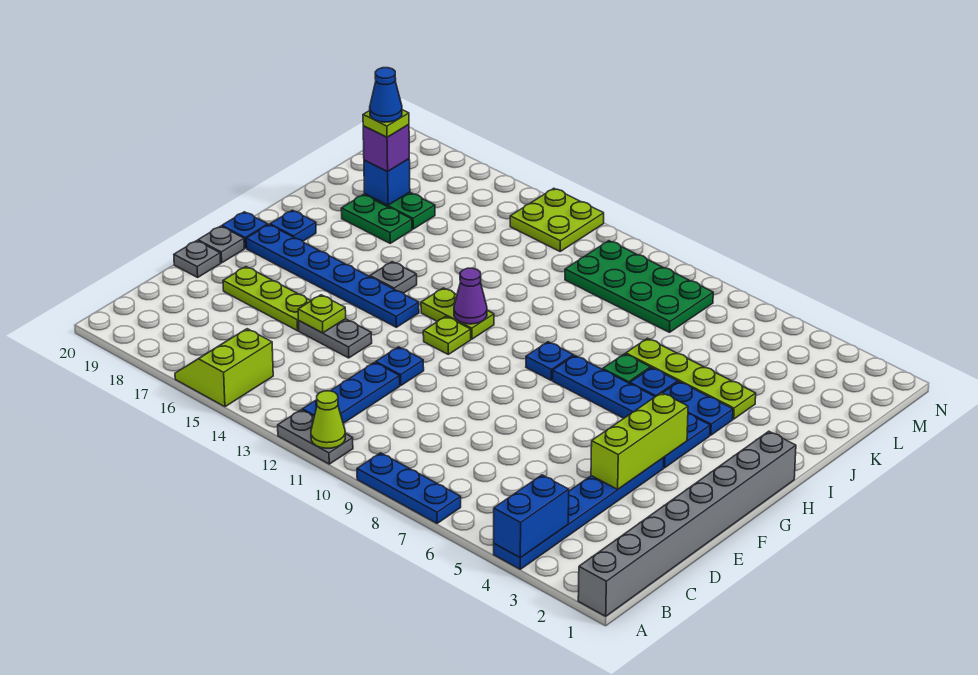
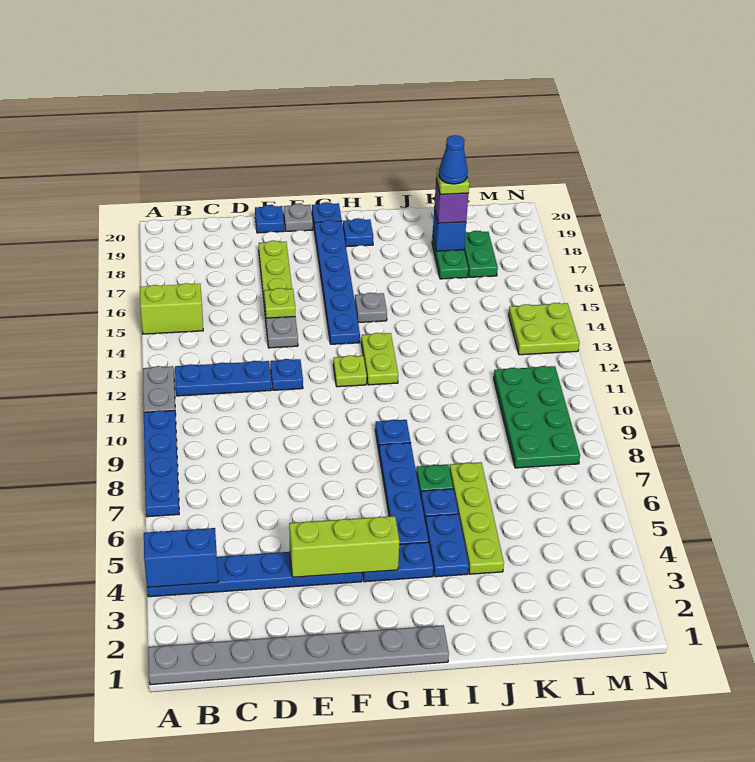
grey 1x8 brick [578,431,796,616] -> grey 1x8 plate [148,625,449,685]
blue 1x3 plate [357,453,461,523] -> blue 1x4 plate [144,410,179,517]
lime 1x1 cone [311,391,345,448] -> none
grey 1x1 plate [174,241,221,277] -> blue 1x1 plate [255,205,284,233]
purple 1x1 cone [454,268,487,324] -> none
green 1x2 plate [341,195,412,243] -> green 1x2 plate moved to [464,231,498,277]

